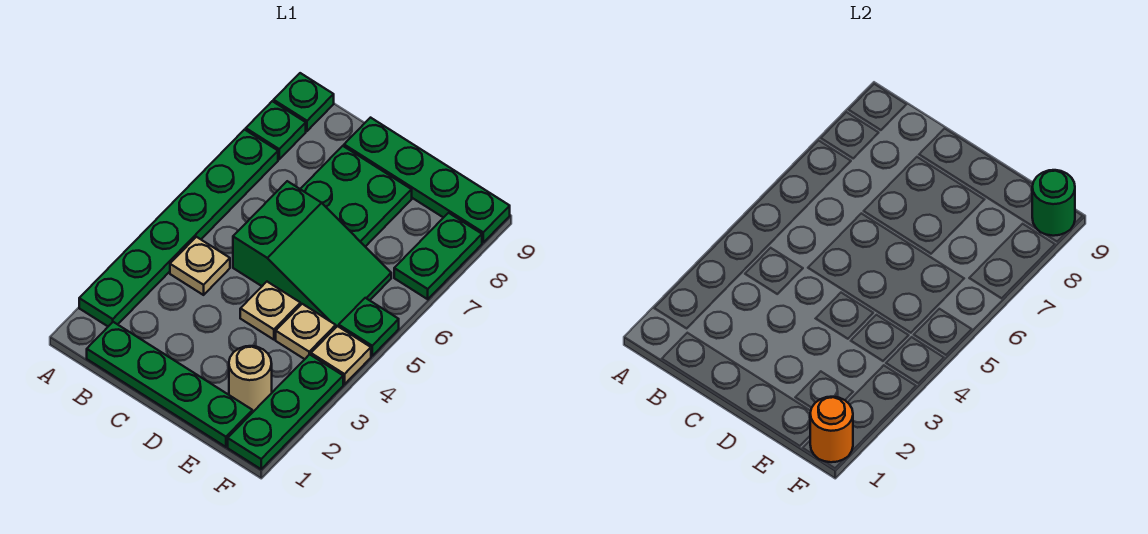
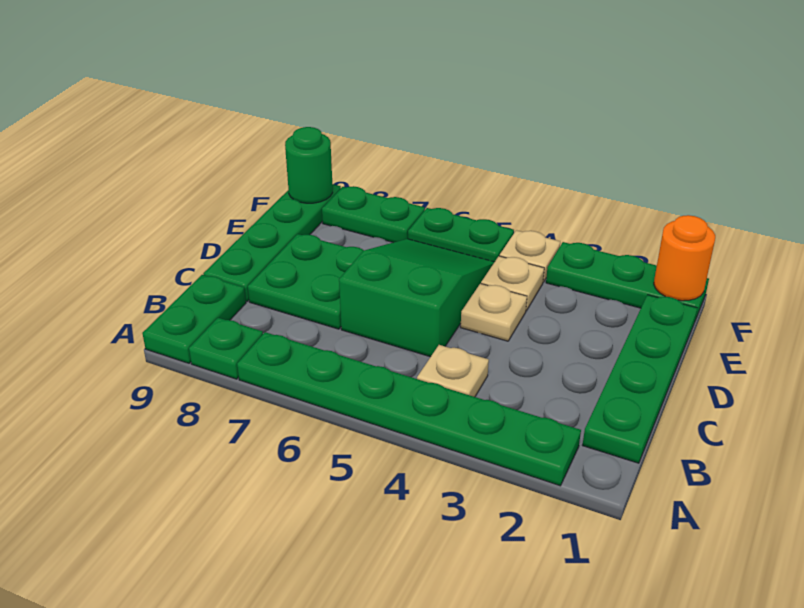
green 1x1 plate [274,73,334,131] -> green 1x2 plate [142,275,246,363]
tan 1x1 round brick [229,346,272,412] -> none
green 1x1 plate [339,298,399,356] -> green 1x2 plate [408,208,514,262]

